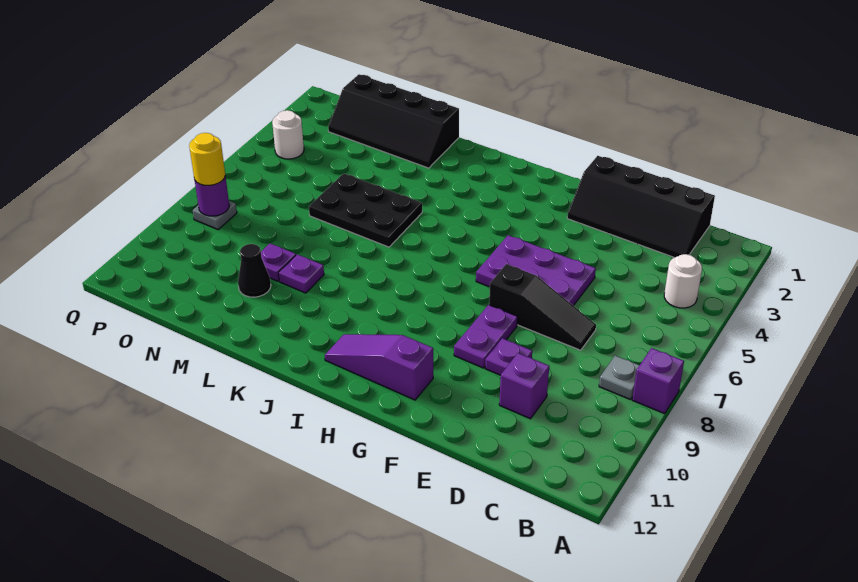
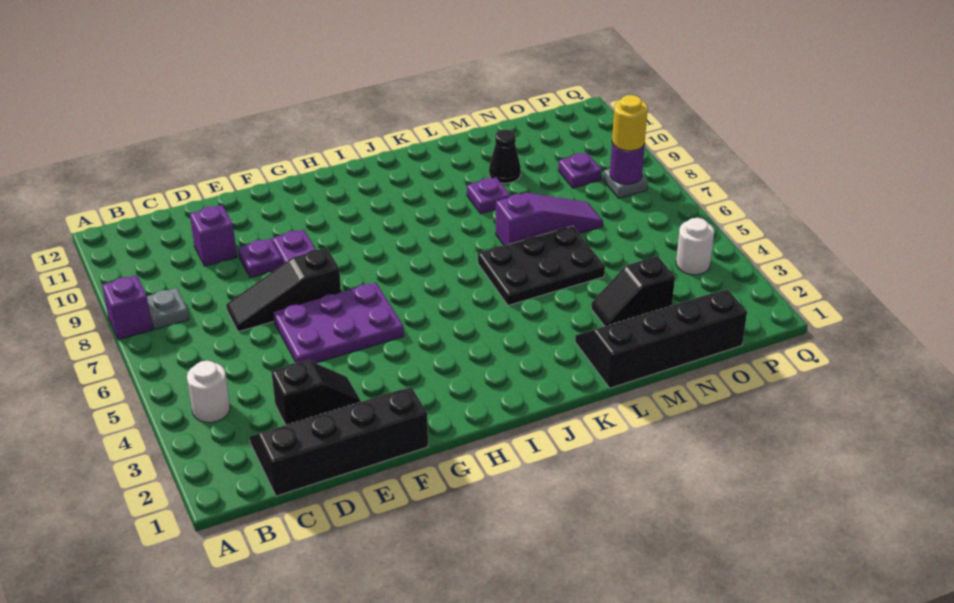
none -> black 1x2 slope [272,360,361,425]
purple 1x3 slope [325,334,433,400] -> purple 1x3 slope moved to [496,193,603,246]
none -> black 1x2 slope [591,256,675,326]
purple 1x1 plate [261,243,296,281] -> purple 1x1 plate moved to [558,153,602,188]

